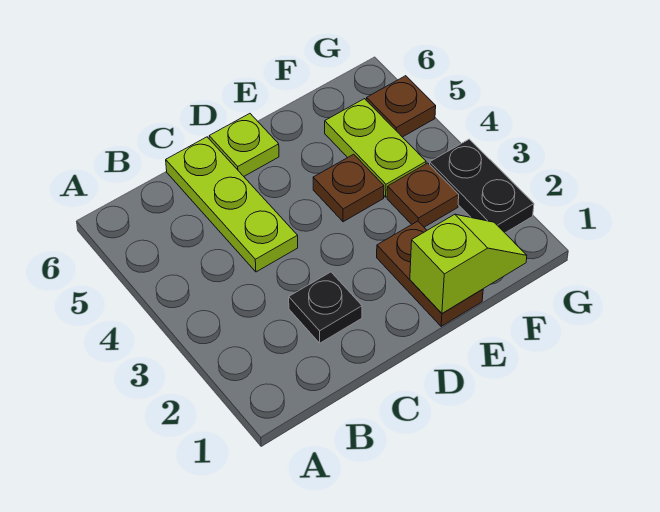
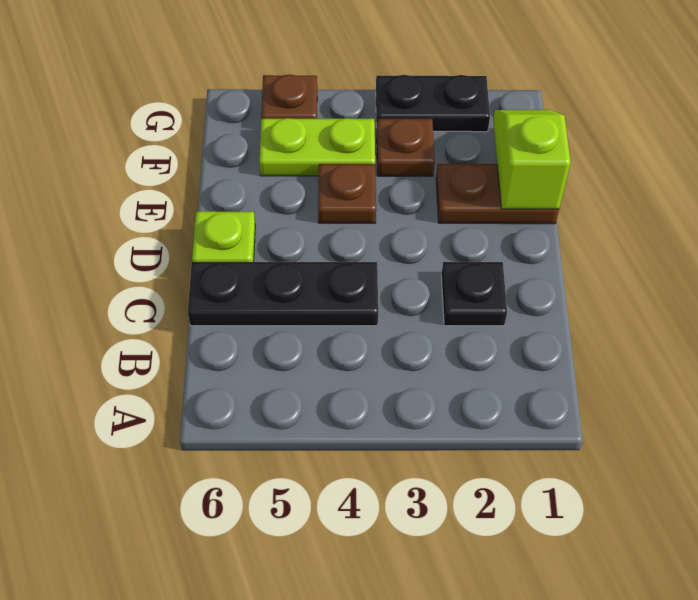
lime 1x3 plate [166,137,298,272] -> black 1x3 plate [188,262,378,326]

